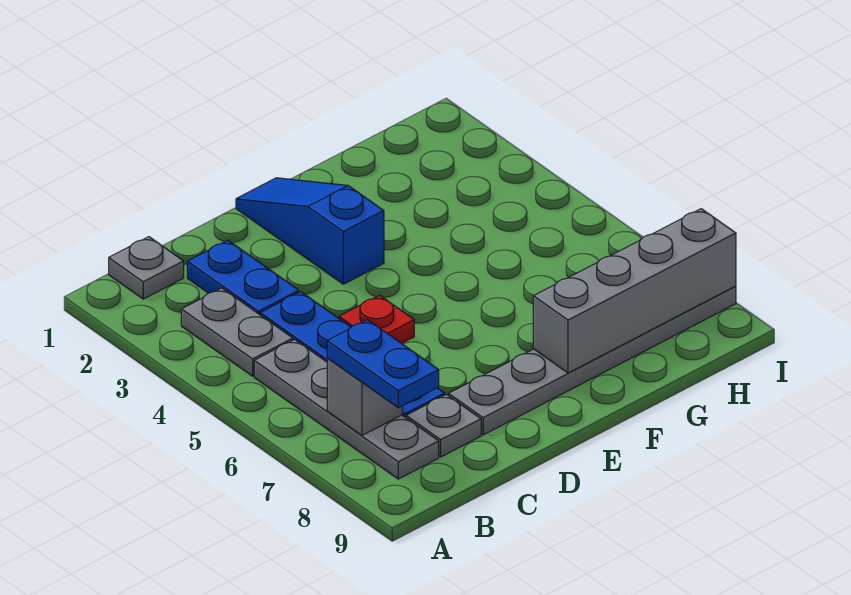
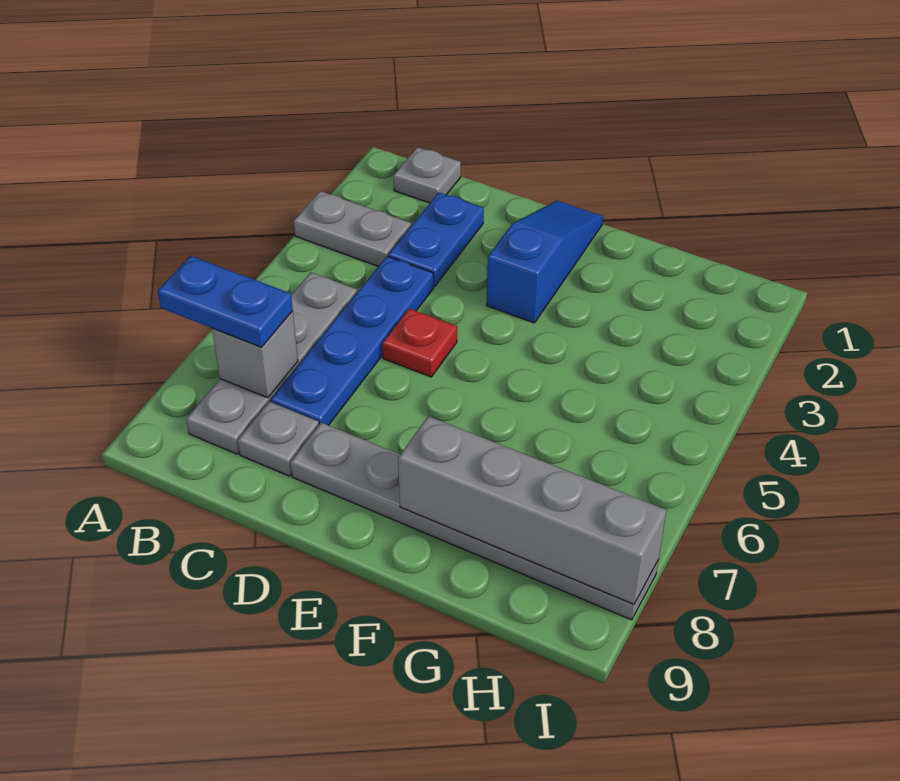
grey 1x2 plate [181,288,293,376] -> grey 1x2 plate turned to [294,191,411,266]
blue 1x2 plate [327,320,439,408] -> blue 1x2 plate turned to [158,256,293,347]

